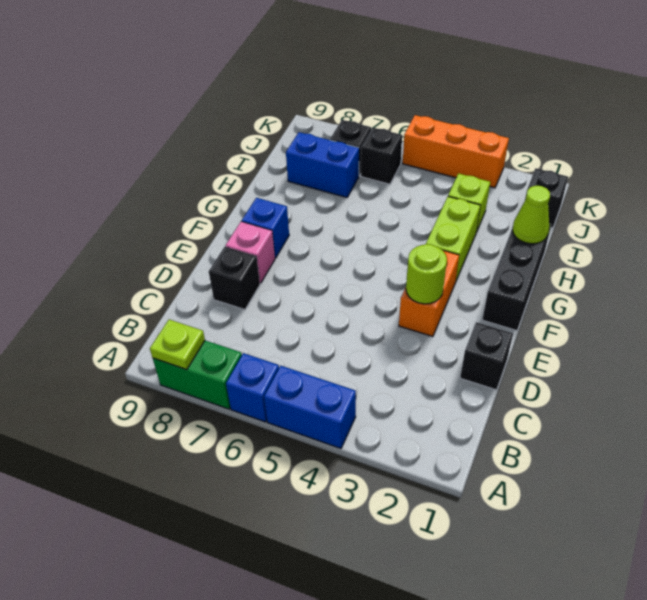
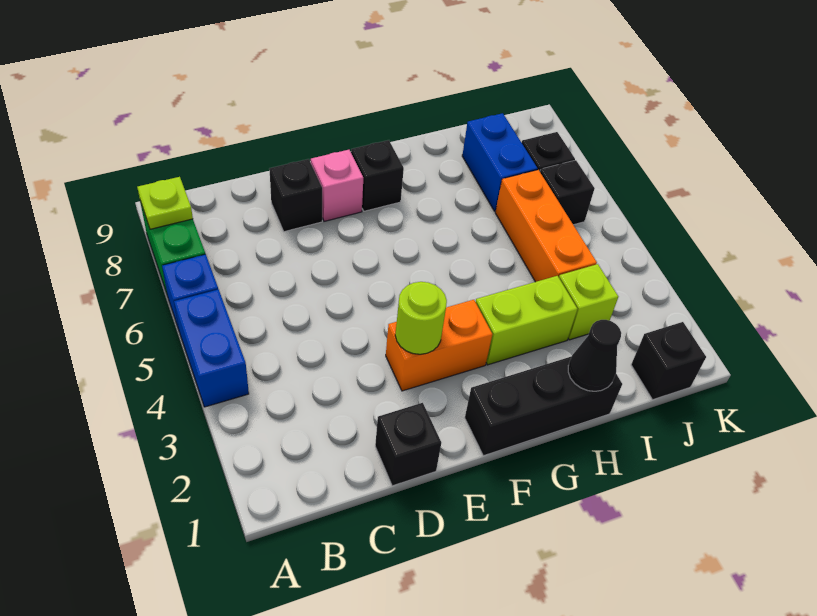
blue 1x1 brick [242,198,289,258] -> black 1x1 brick [351,140,404,211]
lime 1x1 cone [513,186,550,244] -> black 1x1 cone [568,320,621,391]
orange 1x3 brick [403,115,509,188] -> orange 1x3 brick moved to [495,170,597,282]

